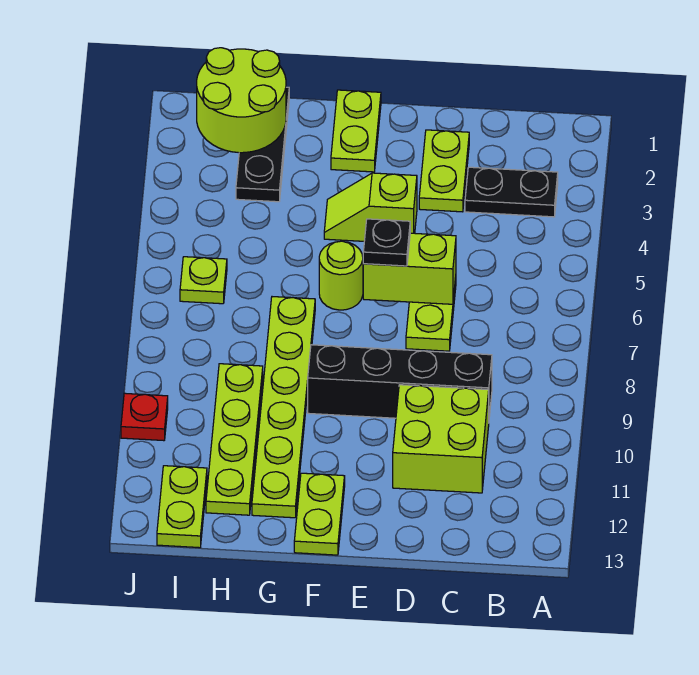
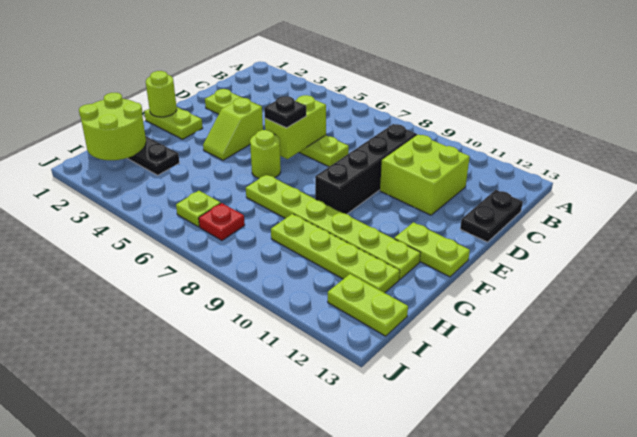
black 1x2 plate [465,167,558,217] -> black 1x2 plate moved to [460,190,523,242]
none -> lime 1x1 round brick [146,71,177,117]
red 1x1 plate [121,393,168,441] -> red 1x1 plate moved to [199,203,245,240]

